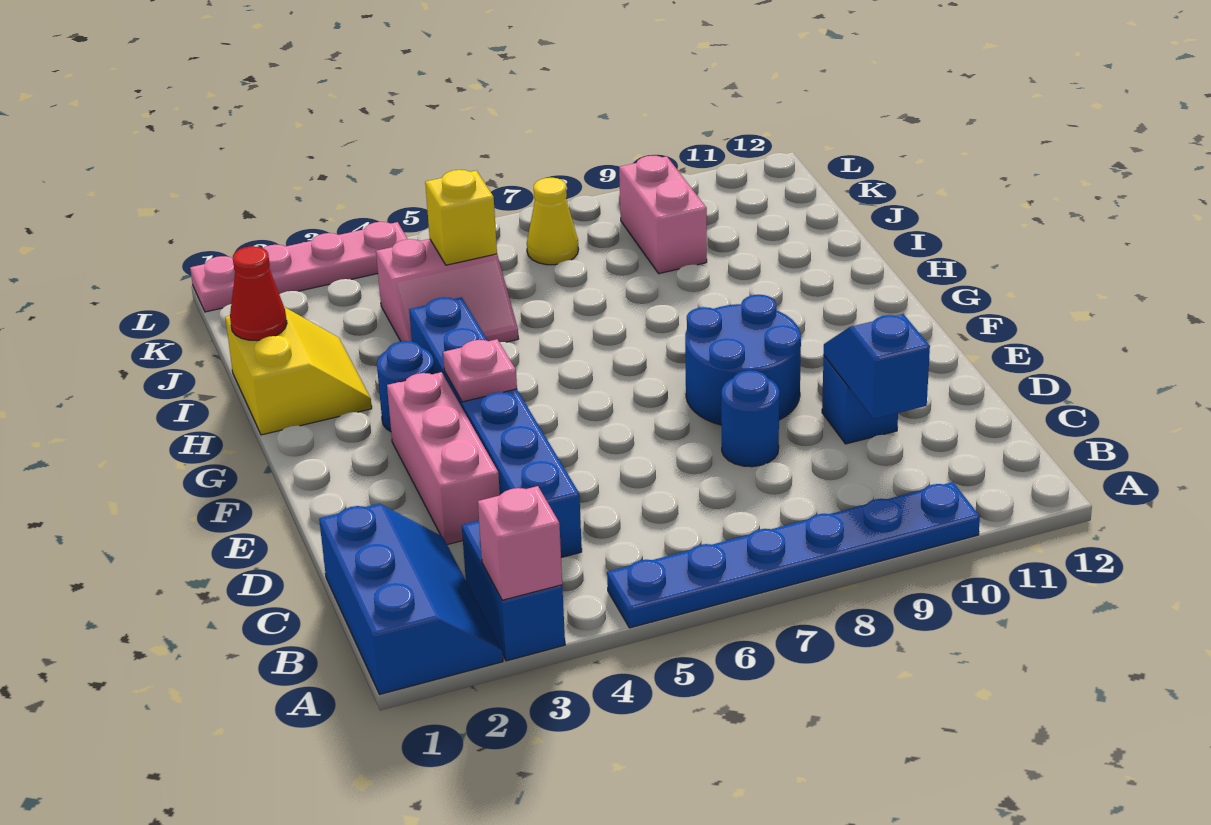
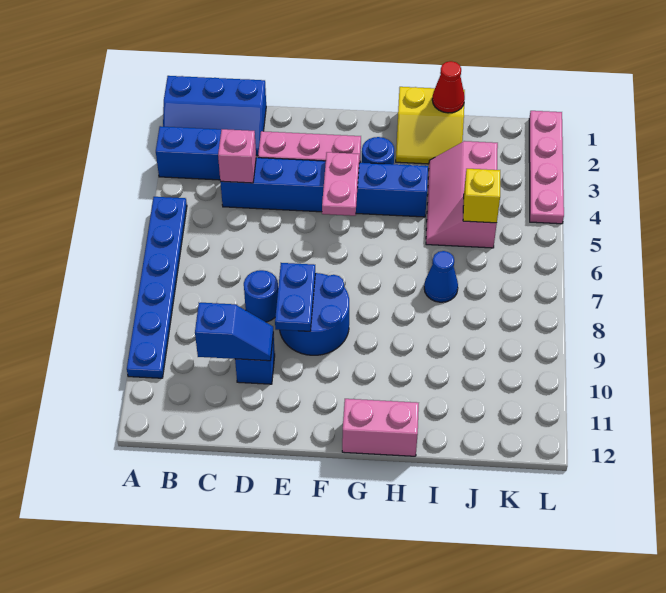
pink 1x1 brick [478,486,562,600] -> pink 1x1 brick moved to [218,129,256,183]
none -> blue 1x2 plate [275,263,315,331]
pink 1x1 plate [443,339,517,402] -> pink 1x2 plate [322,152,359,216]
pink 2x2 slope [376,239,519,342] -> pink 2x3 slope [426,141,498,248]
none -> blue 1x1 cone [424,251,458,302]
pink 1x2 brick [619,156,707,274] -> pink 1x2 brick moved to [342,399,419,456]
yellow 1x1 cone [527,178,579,265] -> none

